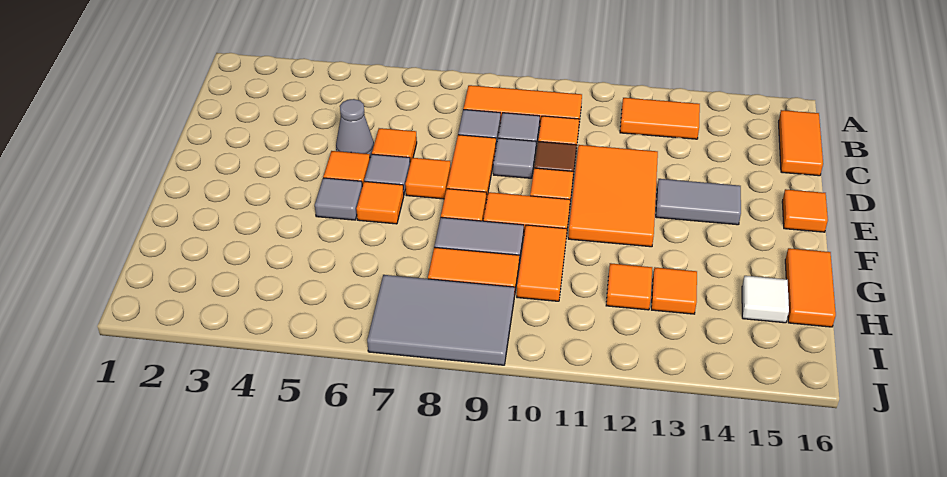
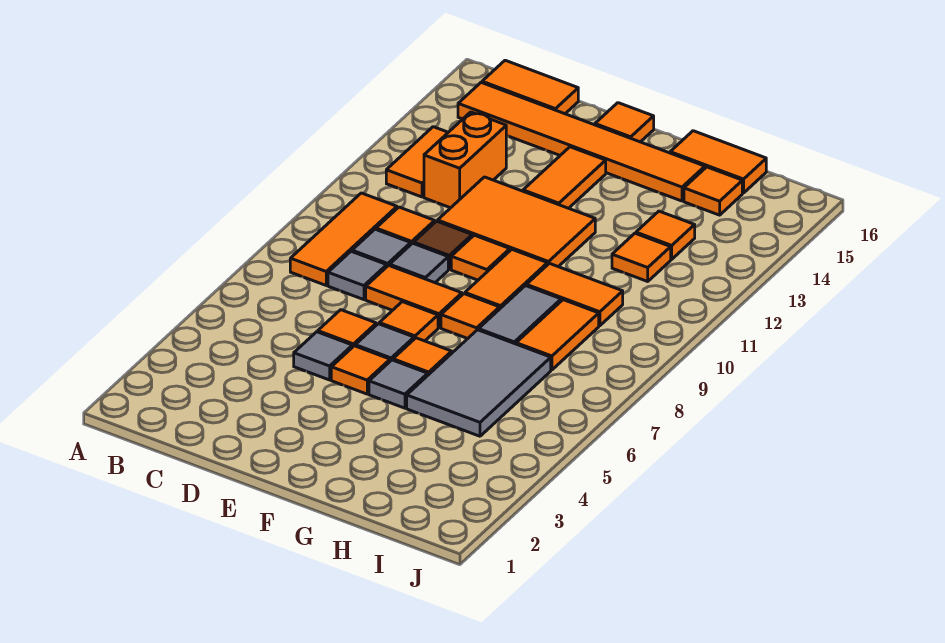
none -> orange 1x6 tile [458,83,705,201]
none -> orange 1x2 brick [424,112,506,208]
grey 1x1 cone [336,99,374,157] -> grey 1x1 tile [294,332,352,380]
grey 1x2 tile [656,179,741,225] -> orange 1x2 tile [523,147,606,208]
white 1x1 tile [742,276,789,323] -> orange 1x1 tile [684,167,742,215]
grey 2x3 tile [367,275,515,365] -> grey 2x3 tile moved to [407,330,551,436]

